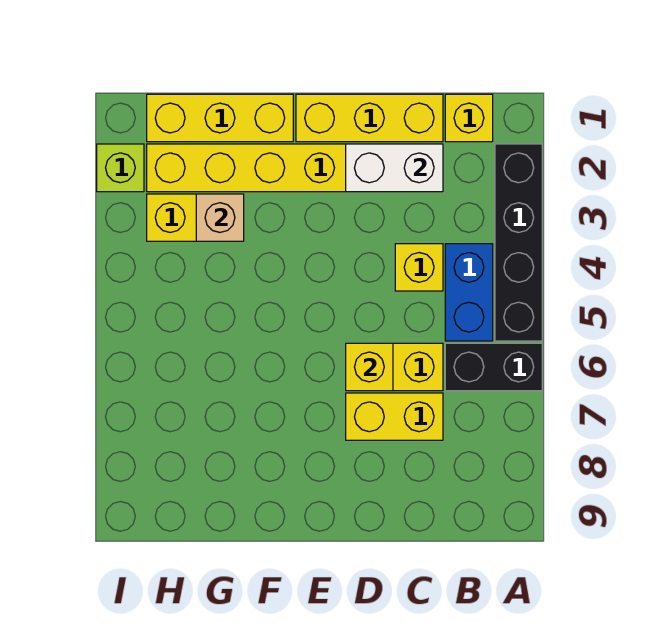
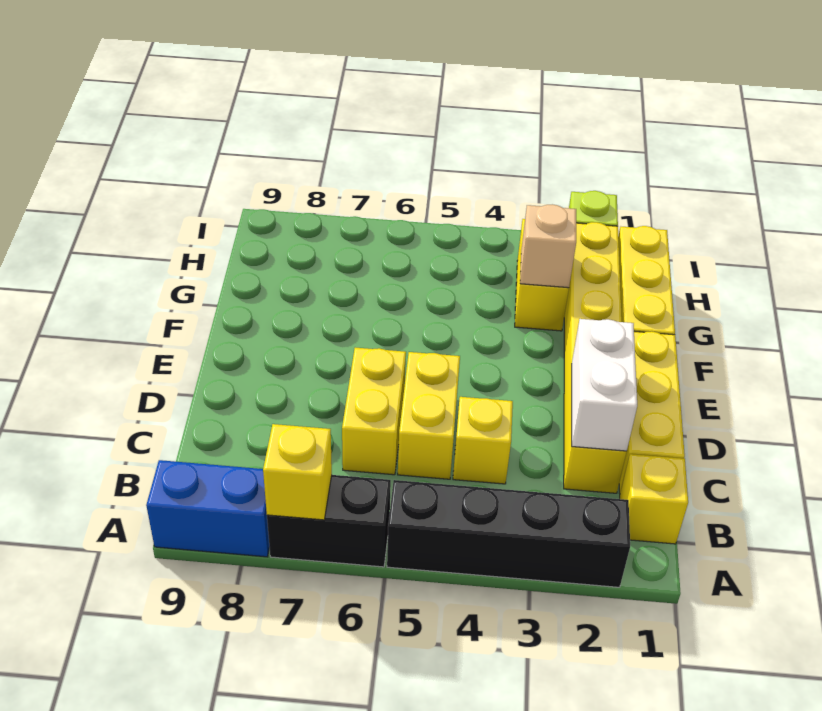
black 1x2 brick [445,343,542,391] -> black 1x2 brick turned to [267,475,391,567]
blue 1x2 brick [445,244,493,341] -> blue 1x2 brick moved to [146,460,269,557]
yellow 1x2 brick [346,393,443,440] -> yellow 1x2 brick moved to [398,352,460,479]
yellow 1x1 brick [346,343,393,391] -> yellow 1x1 brick moved to [263,424,332,520]

